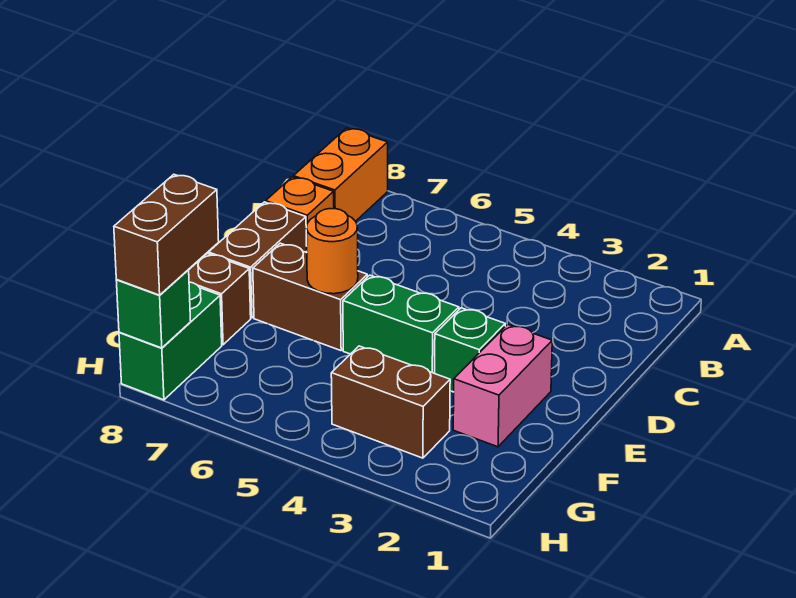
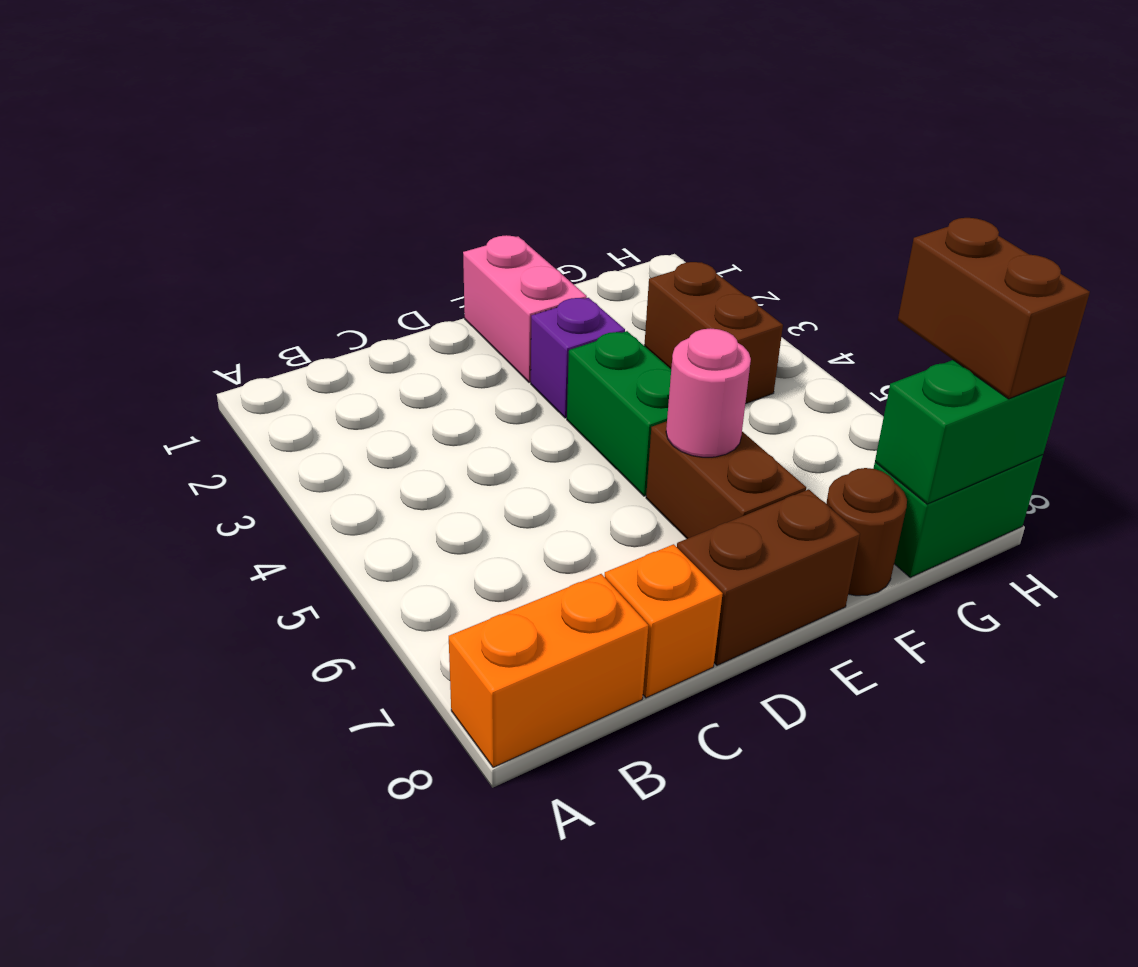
pink 1x2 brick [453,324,552,447] -> pink 1x2 brick turned to [463,235,587,383]
green 1x1 brick [435,308,505,392] -> purple 1x1 brick [531,298,625,418]
orange 1x1 round brick [306,209,358,294] -> pink 1x1 round brick [666,328,751,457]
brown 1x1 brick [189,253,251,345] -> brown 1x1 round brick [826,468,907,596]
brown 1x2 brick [114,174,219,295] -> brown 1x2 brick turned to [898,218,1090,399]
green 1x1 brick [116,270,191,348] -> green 1x2 brick [875,360,1065,504]

